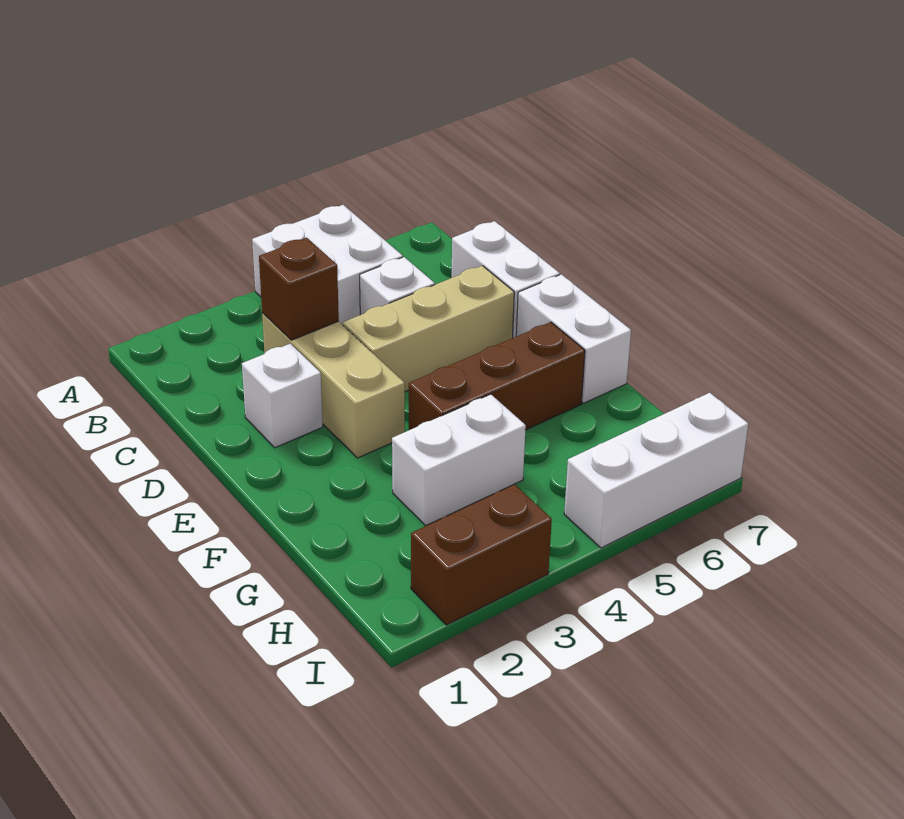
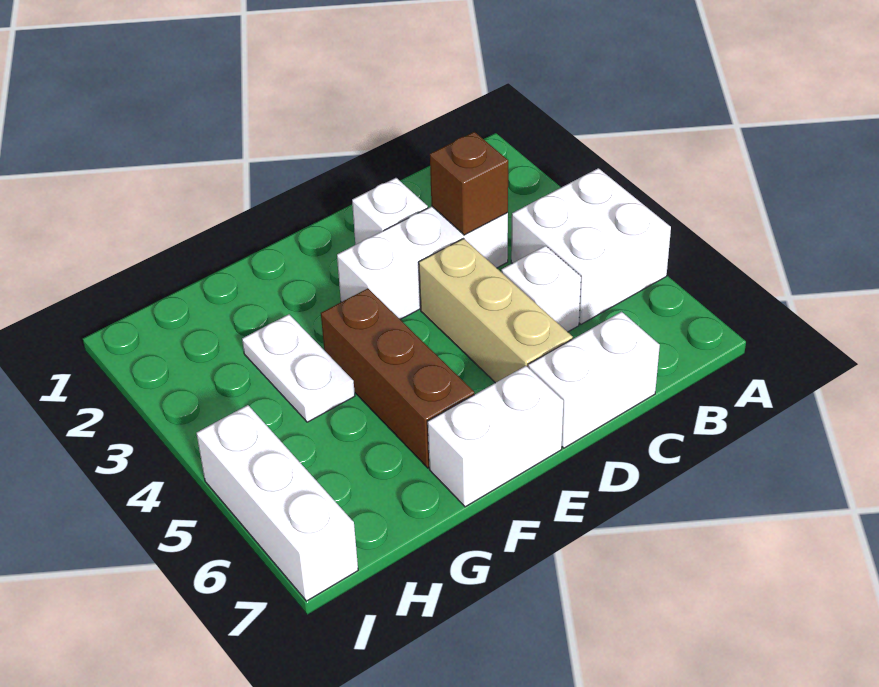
tan 1x3 brick [262,313,405,458] -> white 1x3 brick [337,206,508,320]
white 1x2 brick [392,394,526,526] -> white 1x2 plate [242,314,355,422]
brown 1x2 brick [411,484,552,625] -> none

